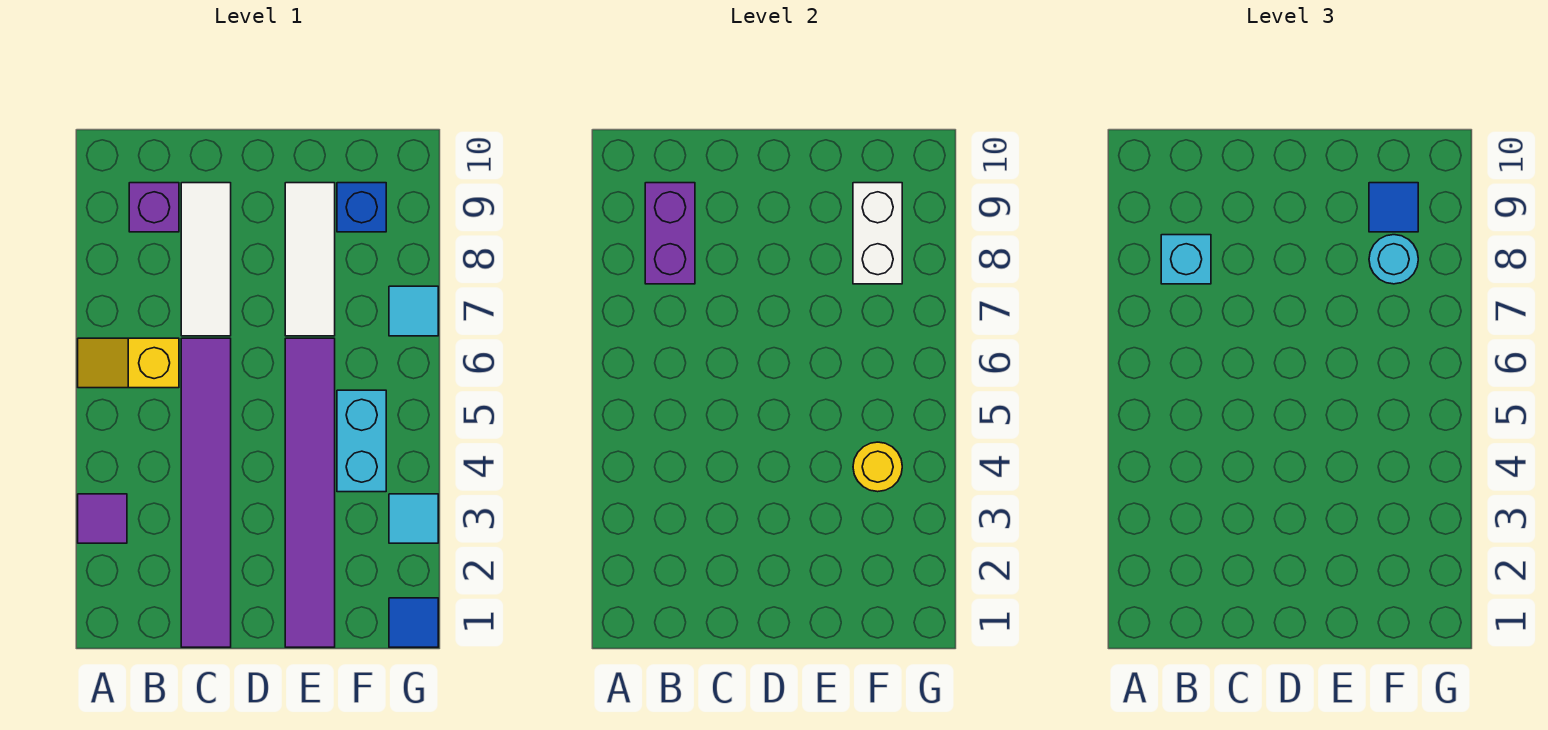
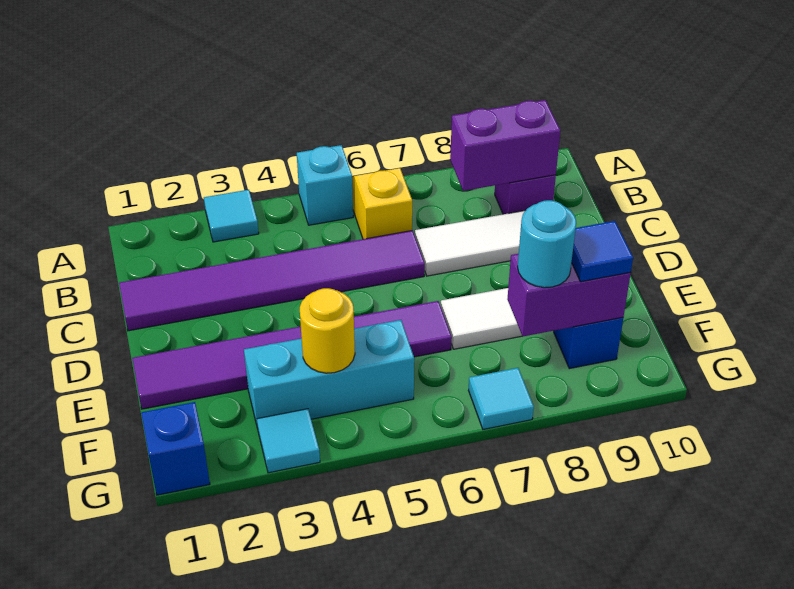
purple 1x1 tile [78,494,127,543] -> cyan 1x1 tile [204,190,259,242]
cyan 1x1 brick [1161,235,1211,284] -> cyan 1x1 brick moved to [297,145,353,225]
cyan 1x2 brick [337,390,386,492] -> cyan 1x3 brick [244,320,414,429]
white 1x2 brick [853,183,902,284] -> purple 1x2 brick [507,254,631,336]
blue 1x1 tile [389,598,438,647] -> blue 1x1 brick [141,402,210,495]

